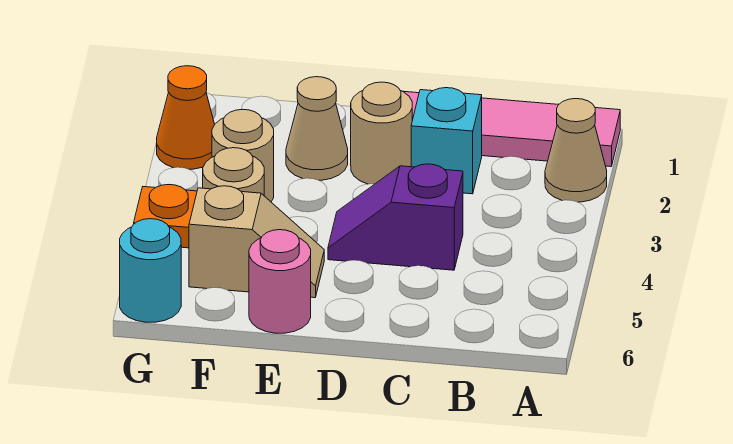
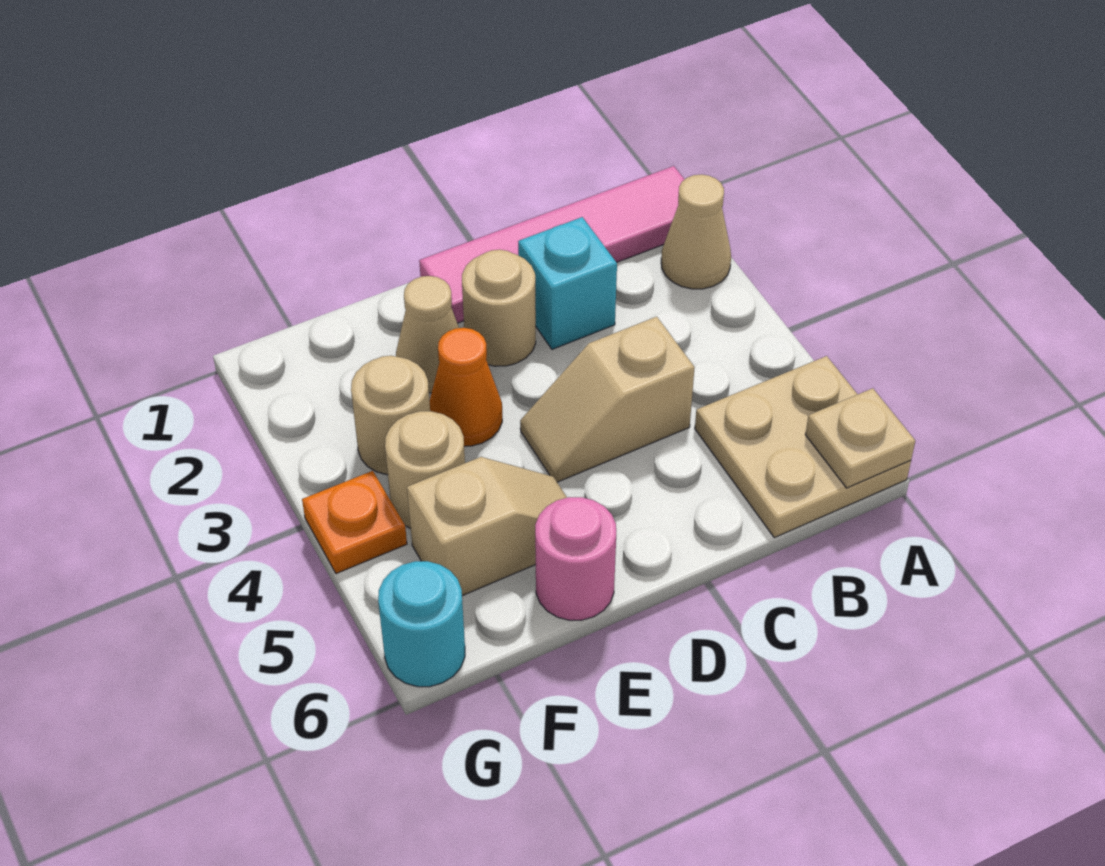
none -> tan 2x2 plate [695,356,911,538]
none -> tan 1x1 plate [805,388,915,488]
purple 1x2 slope [328,164,463,270] -> tan 1x2 slope [520,317,695,482]
orange 1x1 cone [157,66,215,169] -> orange 1x1 cone moved to [430,328,502,446]

